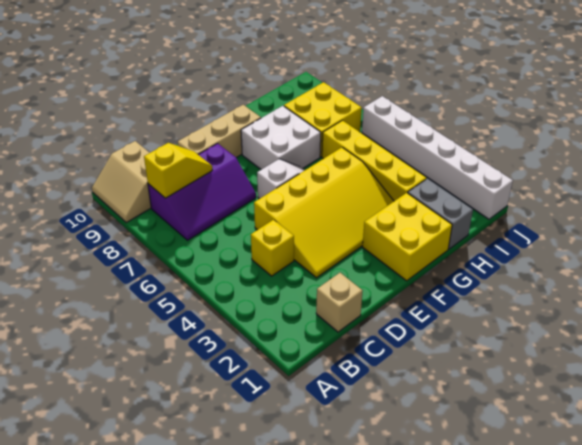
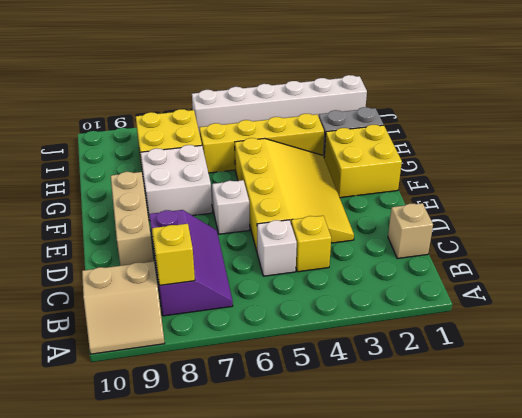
none -> white 1x1 brick [257,220,297,276]

